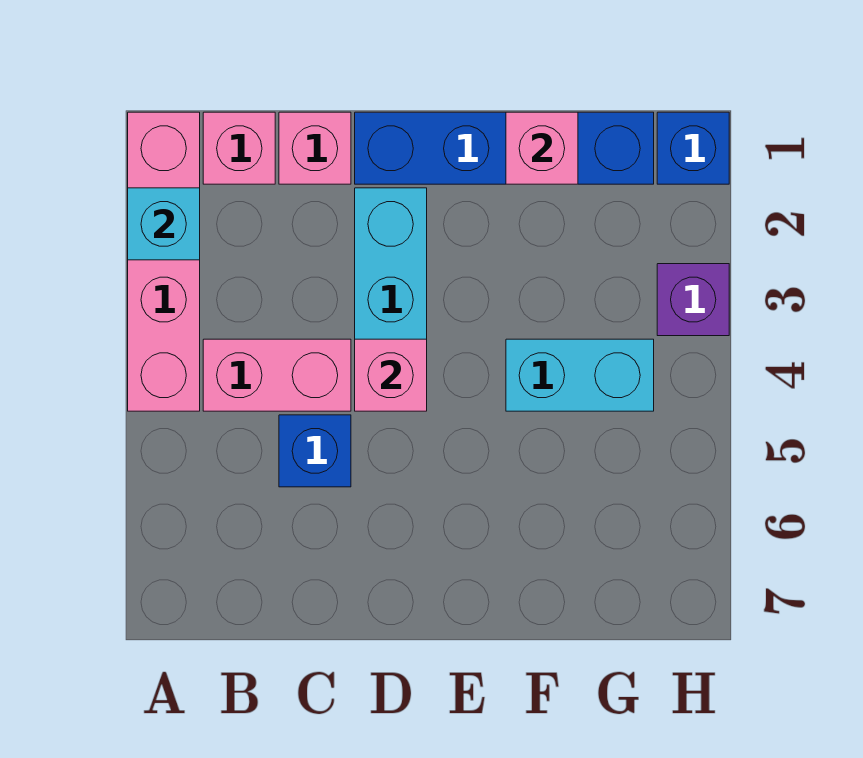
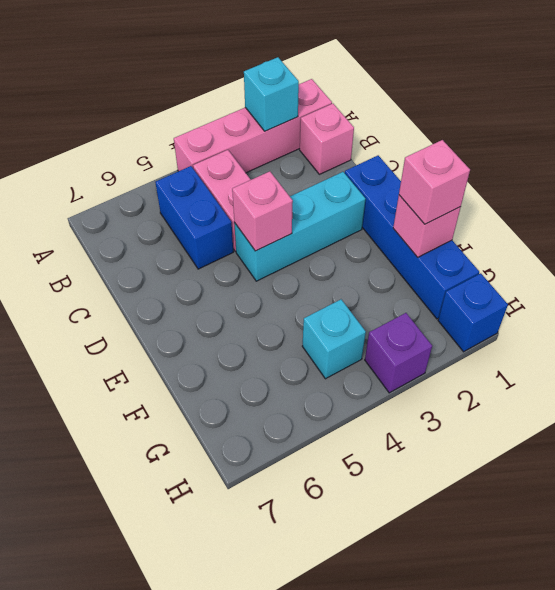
pink 1x1 brick [279,112,351,184] -> pink 1x1 brick moved to [399,140,470,224]
blue 1x1 brick [279,415,351,487] -> blue 1x2 brick [155,166,233,269]
cyan 1x2 brick [506,339,654,411] -> cyan 1x1 brick [302,299,366,379]

